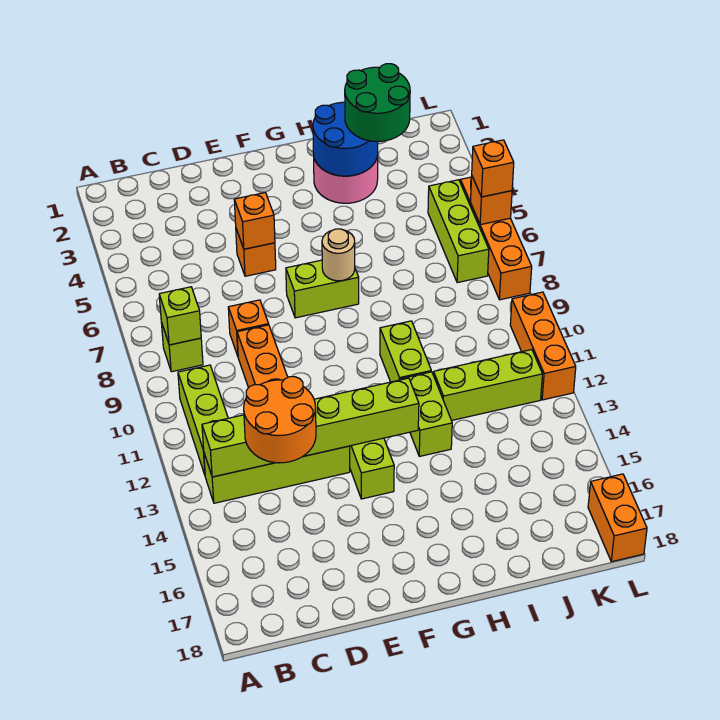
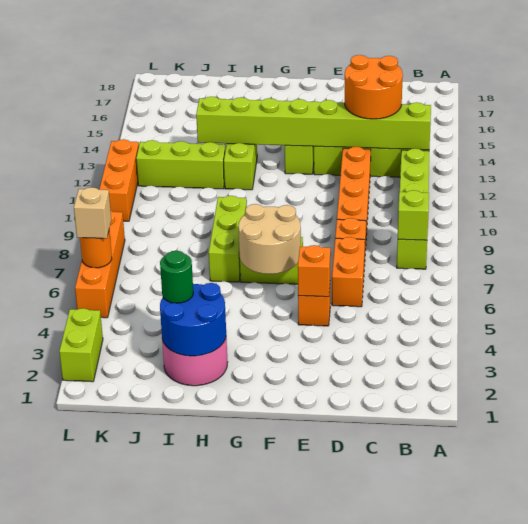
lime 1x6 brick [202,378,419,477] -> lime 1x8 brick [196,97,431,150]
tan 1x1 round brick [322,229,355,281] -> tan 2x2 round brick [239,204,301,274]
lime 1x2 brick [380,321,431,382] -> lime 1x2 brick moved to [59,308,103,382]
green 2x2 round brick [345,64,410,141] -> green 1x1 round brick [160,251,193,303]
lime 1x3 brick [428,180,489,283] -> lime 1x3 brick moved to [209,196,247,282]
orange 1x1 brick [471,177,512,225] -> orange 1x1 round brick [80,231,112,268]
orange 1x1 brick [472,140,514,197] -> tan 1x1 brick [74,187,111,239]
orange 1x2 brick [588,474,647,562] -> orange 1x2 brick moved to [332,237,365,307]

